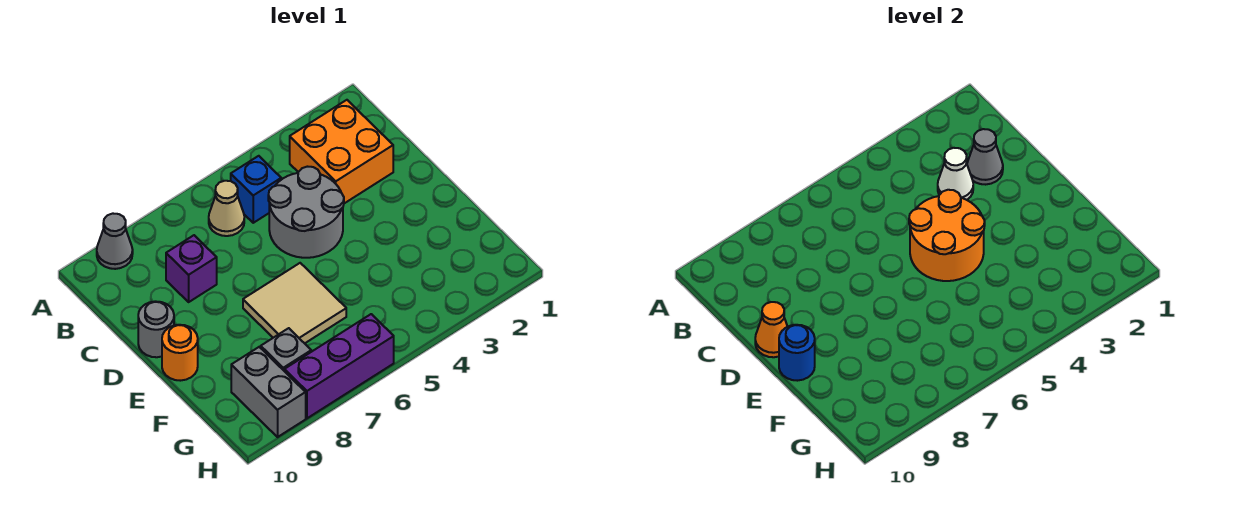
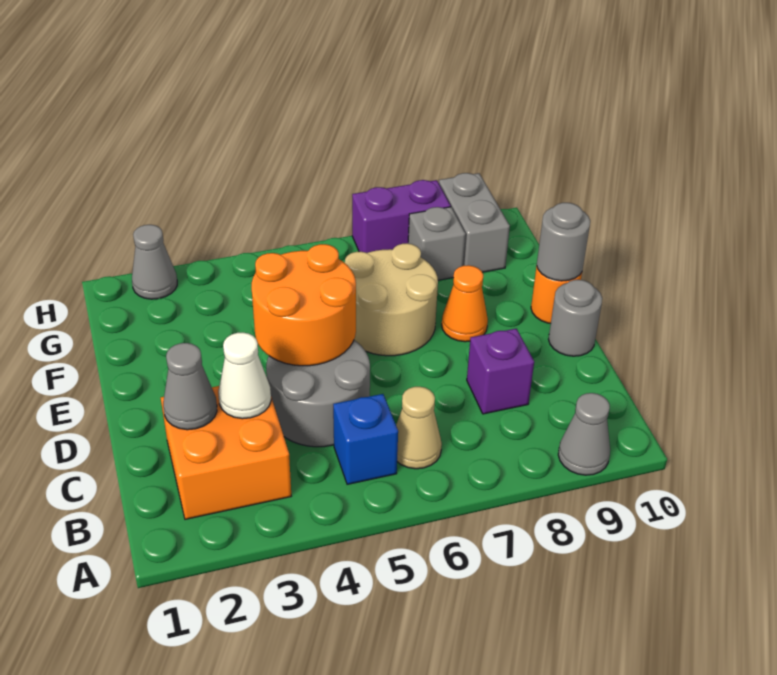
orange 1x1 cone [755,302,788,357] -> orange 1x1 cone moved to [442,265,488,342]
tan 2x2 tile [243,263,346,343] -> tan 2x2 round brick [345,243,438,356]
blue 1x1 round brick [779,325,815,381] -> grey 1x1 round brick [537,203,590,281]
none -> grey 1x1 cone [132,225,177,299]
purple 1x3 brick [284,314,394,418] -> purple 1x2 brick [352,180,450,253]

